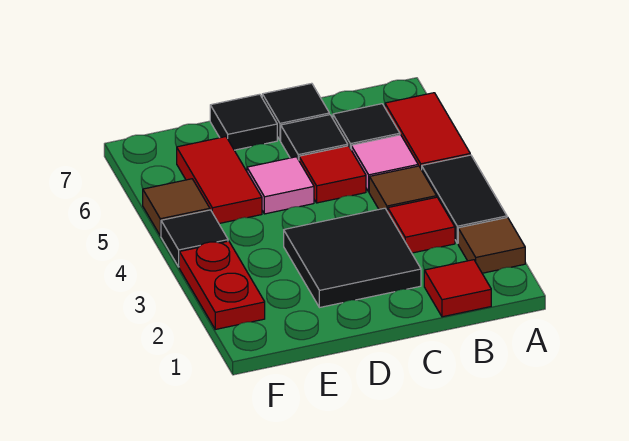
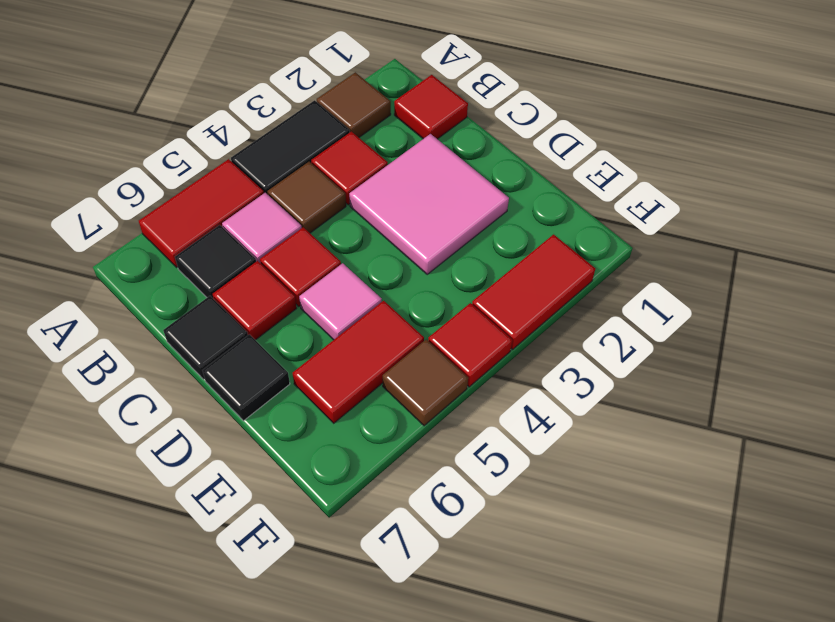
black 2x2 tile [284,208,421,308] -> pink 2x2 tile [349,134,509,274]
black 1x1 tile [281,115,348,160] -> red 1x1 tile [213,261,297,340]
red 1x2 plate [179,241,265,329] -> red 1x2 tile [472,234,596,350]
black 1x1 tile [161,210,228,267] -> red 1x1 tile [428,303,512,387]

